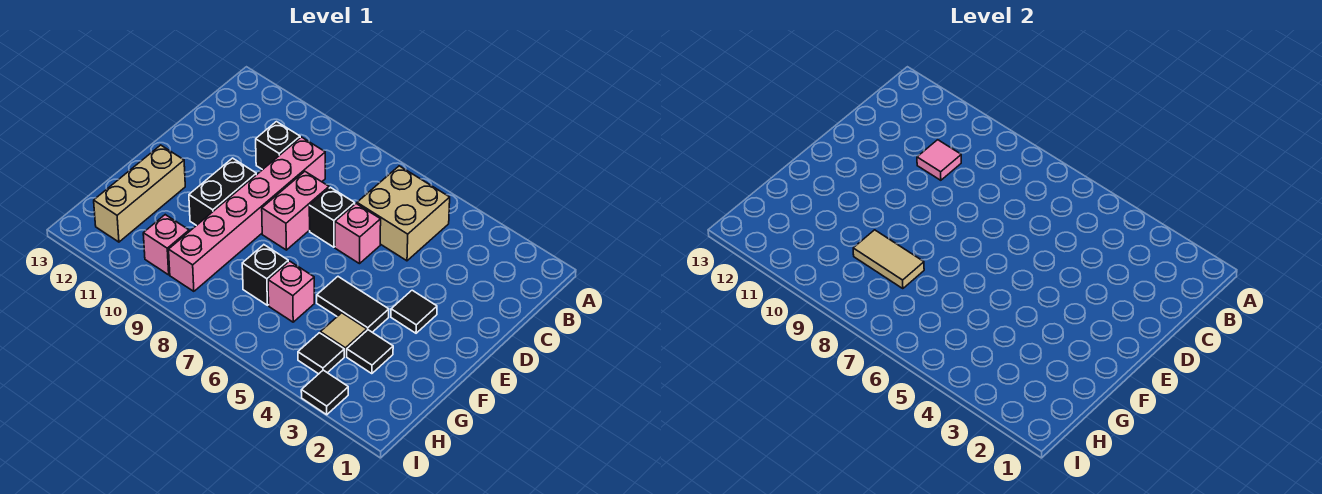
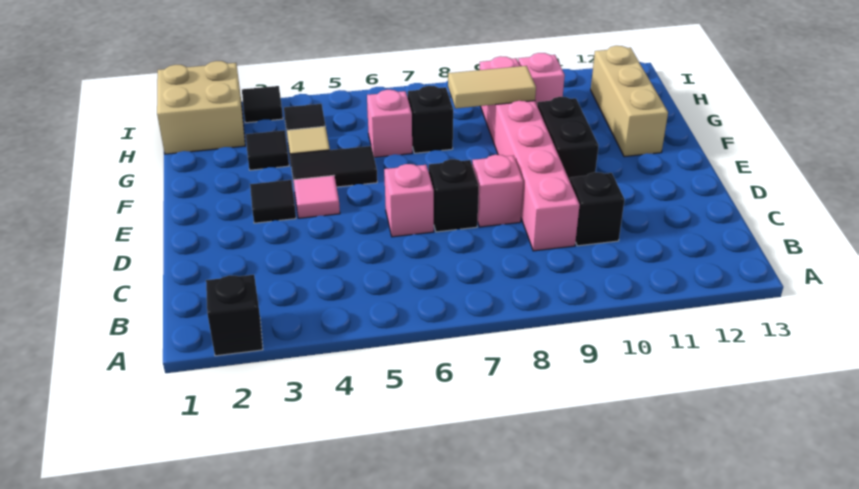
none -> black 1x1 brick [206,275,263,356]
tan 2x2 brick [357,166,450,261] -> tan 2x2 brick moved to [157,61,245,154]
pink 1x1 tile [917,140,961,180] -> pink 1x1 tile moved to [294,175,340,218]
pink 1x2 brick [262,172,329,250] -> pink 1x1 brick [472,155,523,227]

